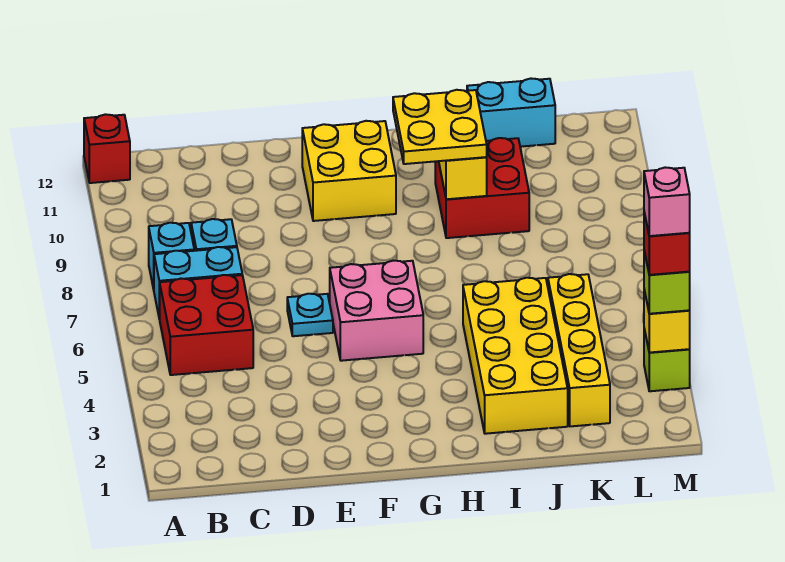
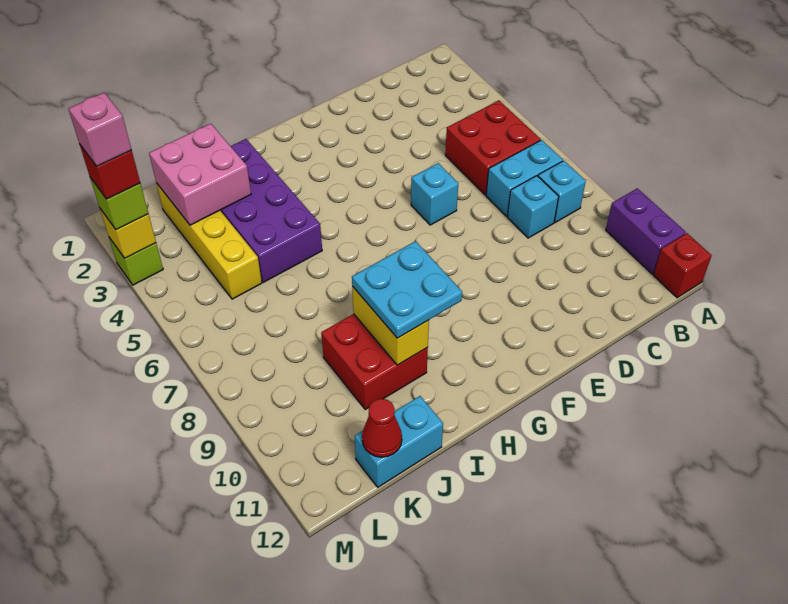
none -> purple 1x2 brick [606,188,686,274]
cyan 1x1 plate [287,294,333,336] -> cyan 1x1 brick [411,163,458,225]
pink 2x2 brick [330,261,423,361] -> pink 2x2 brick moved to [149,124,251,225]
yellow 2x2 brick [302,121,396,221] -> none
yellow 2x2 plate [393,90,487,164] -> cyan 2x2 plate [352,241,462,338]
yellow 2x4 brick [463,278,568,434] -> purple 2x4 brick [220,139,322,282]
none -> red 1x1 cone [362,399,402,457]

